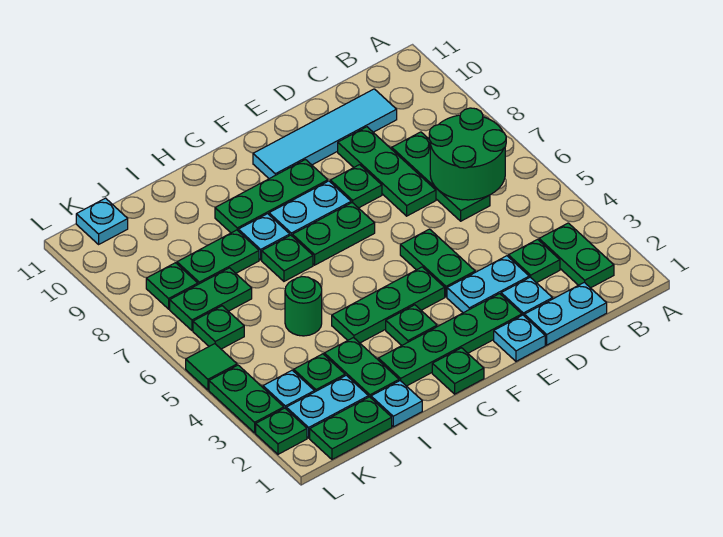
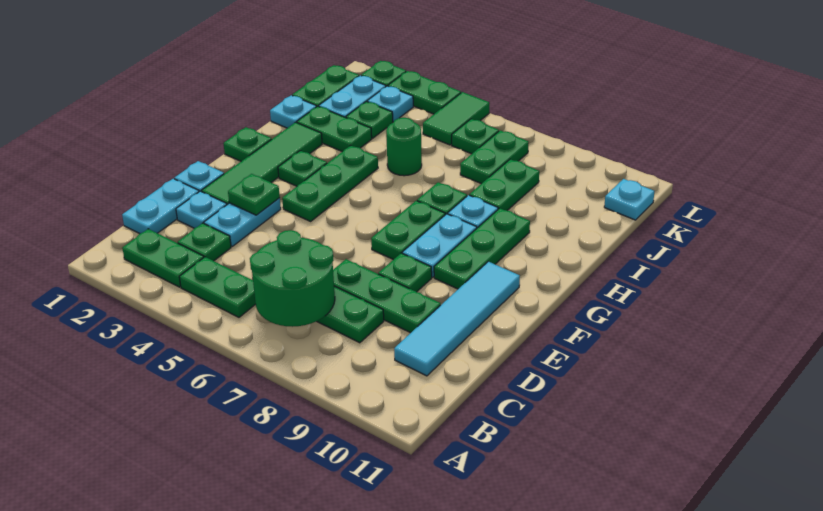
green 1x4 plate [378,294,522,386] -> green 1x4 tile [202,122,322,204]
green 1x2 plate [400,229,475,297] -> green 1x2 plate moved to [179,257,256,317]
green 1x1 plate [146,263,198,309] -> green 1x1 plate moved to [228,174,280,215]
green 1x1 tile [186,344,237,390] -> green 1x2 tile [423,92,489,145]

